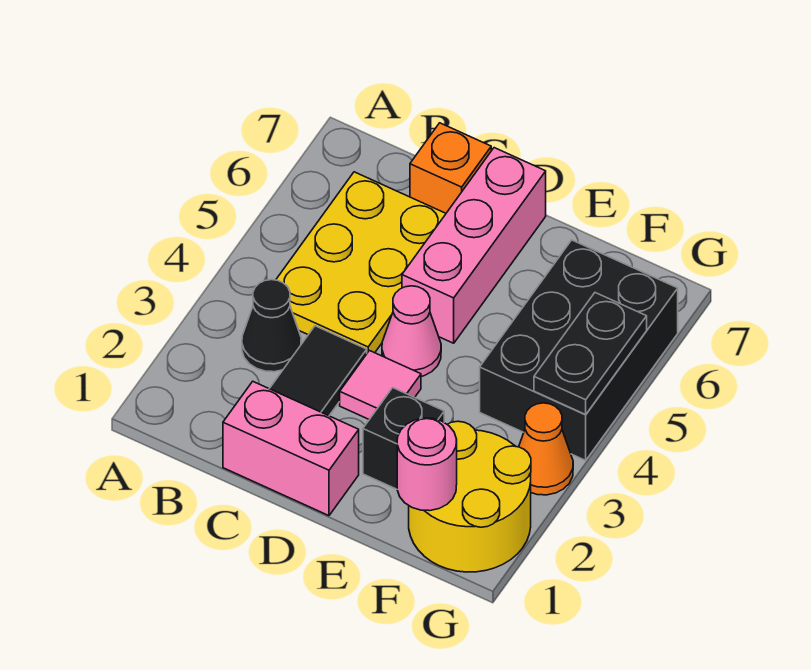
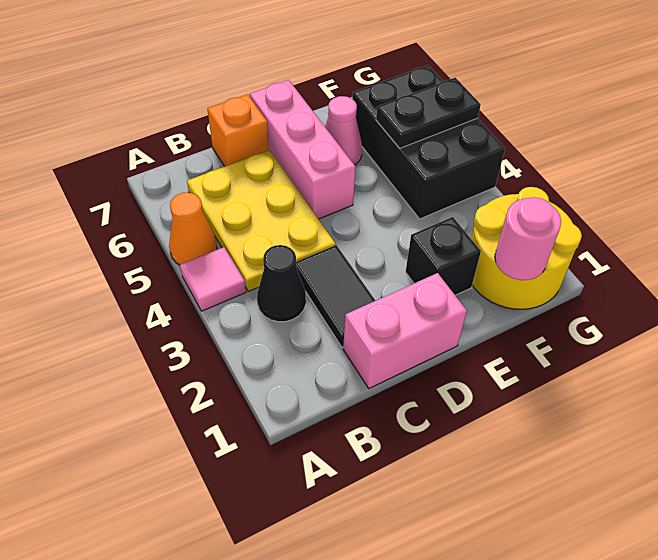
pink 1x1 tile [340,351,421,419] -> pink 1x1 tile moved to [180,247,246,311]
pink 1x1 cone [382,286,441,376] -> pink 1x1 cone moved to [325,96,362,165]
orange 1x1 cone [519,403,573,495] -> orange 1x1 cone moved to [169,192,217,265]
black 1x2 plate [534,293,647,414] -> black 1x2 plate turned to [376,78,481,148]

